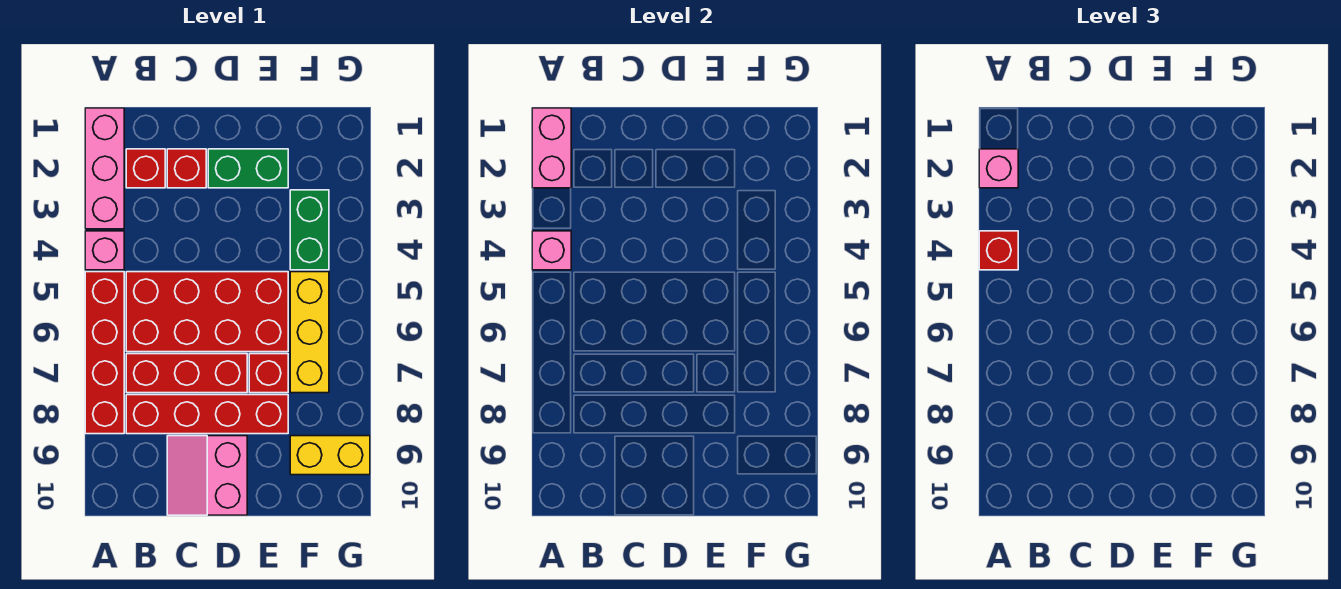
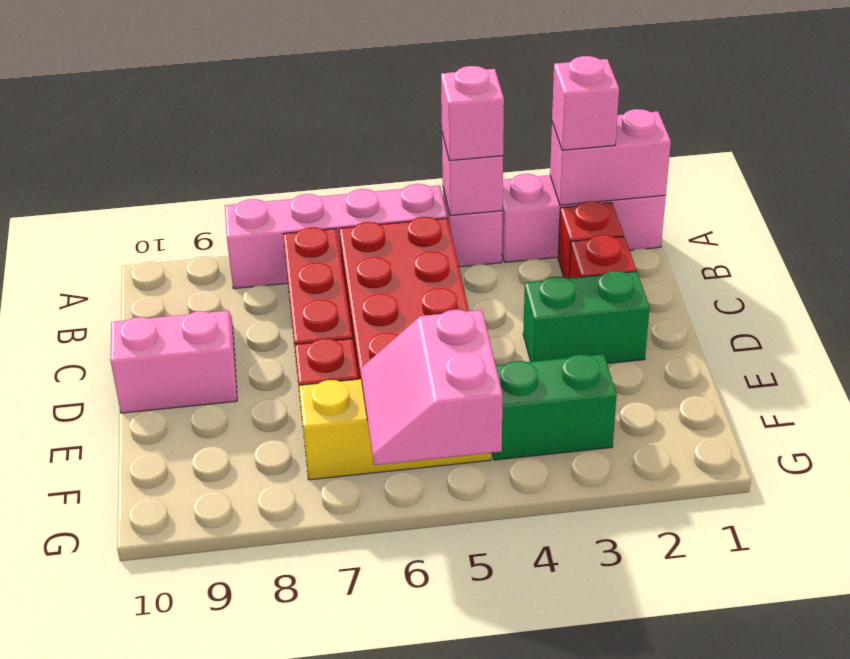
red 1x1 brick [979,231,1018,270] -> pink 1x1 brick [441,66,504,161]
red 1x4 brick [85,272,124,434] -> pink 1x4 brick [225,184,447,289]
red 1x4 brick [126,395,288,434] -> none
green 1x2 brick [208,149,288,188] -> green 1x2 brick turned to [523,271,650,363]
none -> pink 2x2 slope [361,310,503,465]
yellow 1x2 brick [290,436,370,475] -> none

